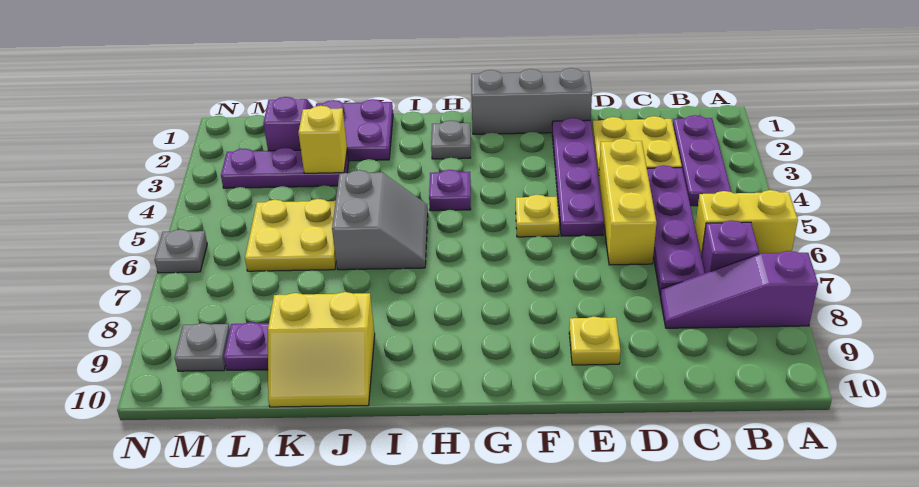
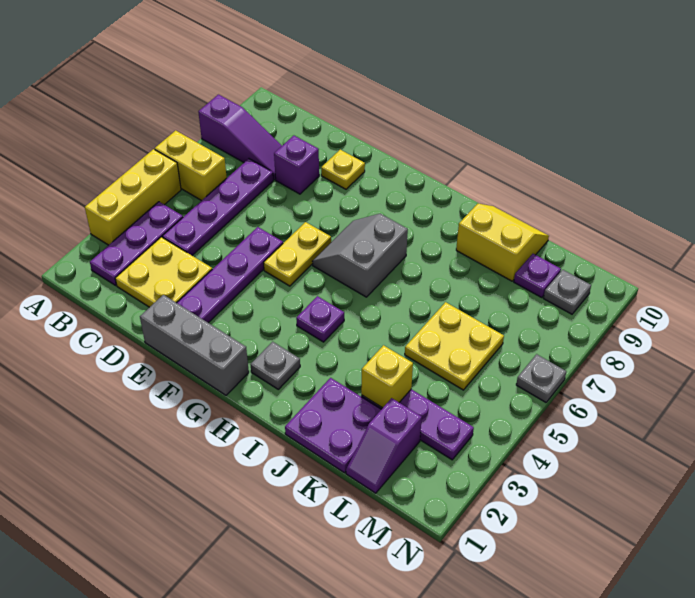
purple 1x1 brick [702,220,759,273] -> purple 1x1 brick moved to [274,136,319,194]
yellow 1x3 brick [598,138,656,265] -> yellow 1x3 brick moved to [85,149,181,245]
yellow 1x1 plate [516,195,559,237] -> yellow 1x2 plate [264,222,331,286]
grey 2x2 slope [332,170,428,270] -> grey 2x2 slope moved to [312,214,408,297]

